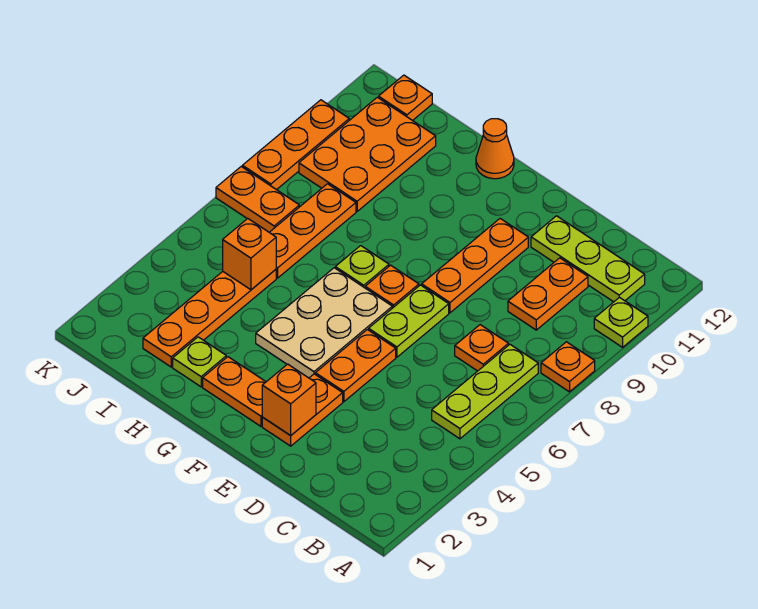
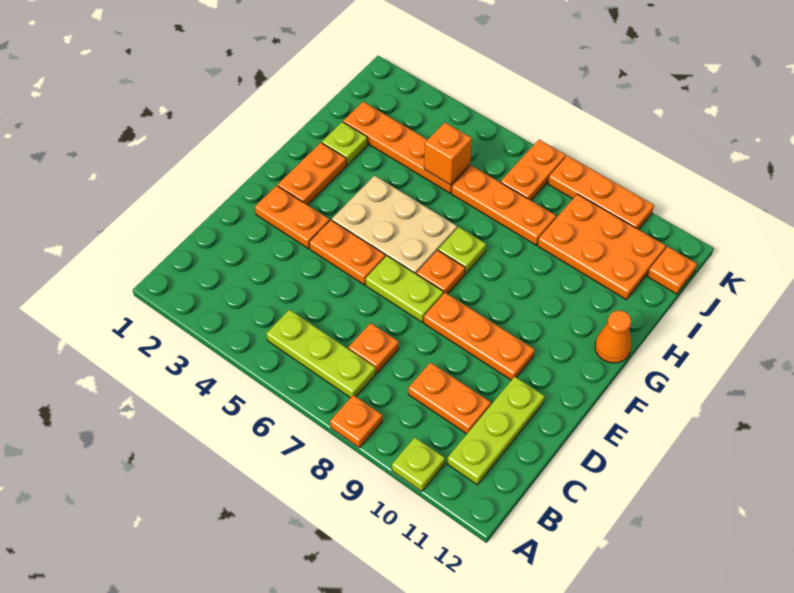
orange 1x1 brick [262,364,316,436] -> none

